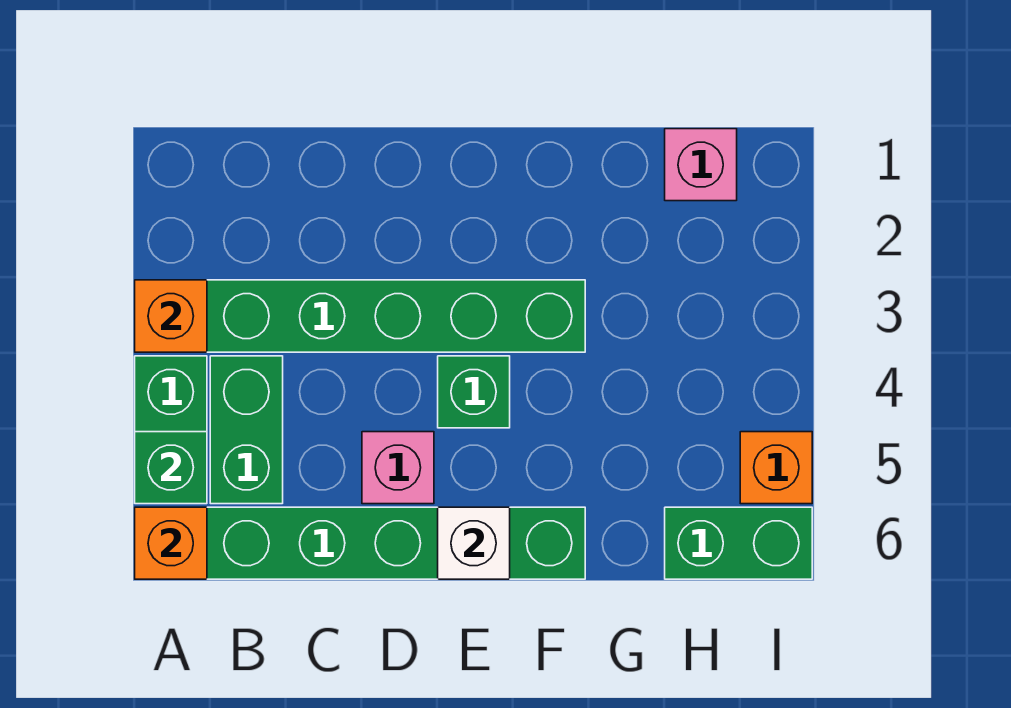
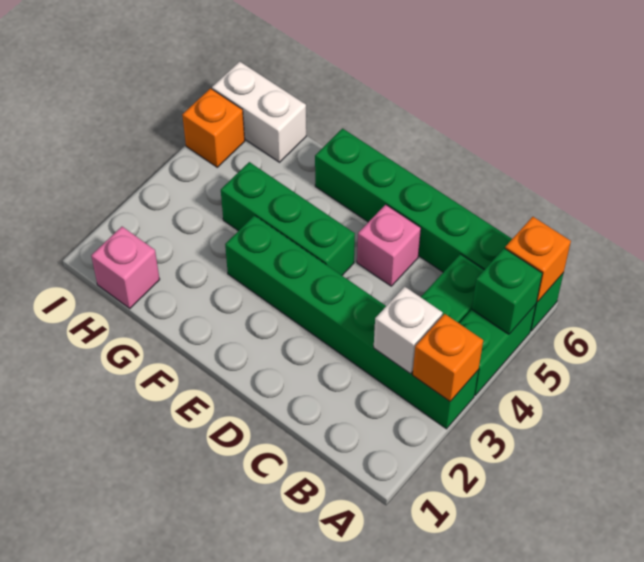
green 1x1 brick [438,356,510,428] -> green 1x3 brick [221,162,355,275]
white 1x1 brick [438,507,510,579] -> white 1x1 brick moved to [374,287,443,374]
green 1x2 brick [665,507,812,579] -> white 1x2 brick [212,61,306,162]

